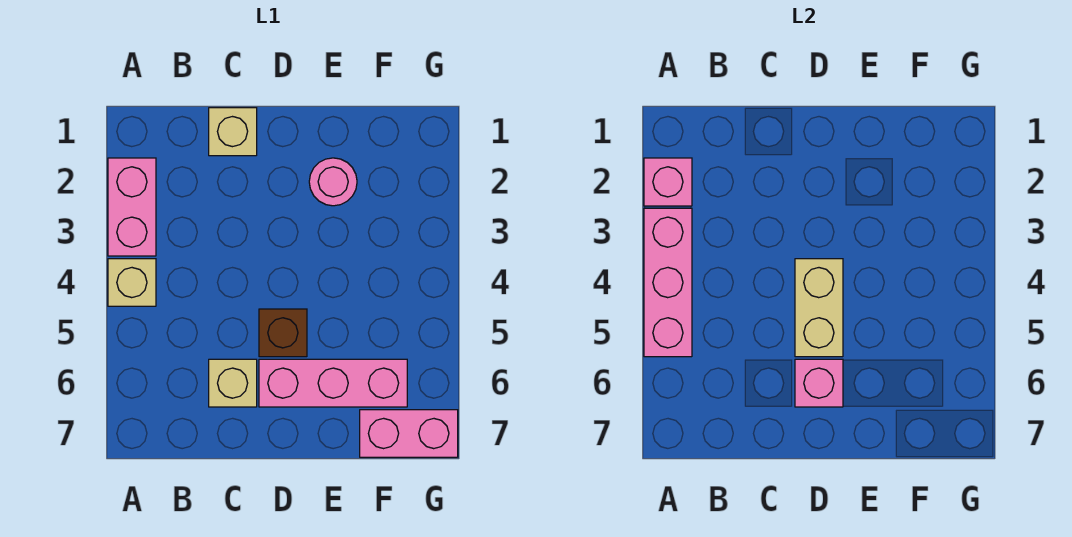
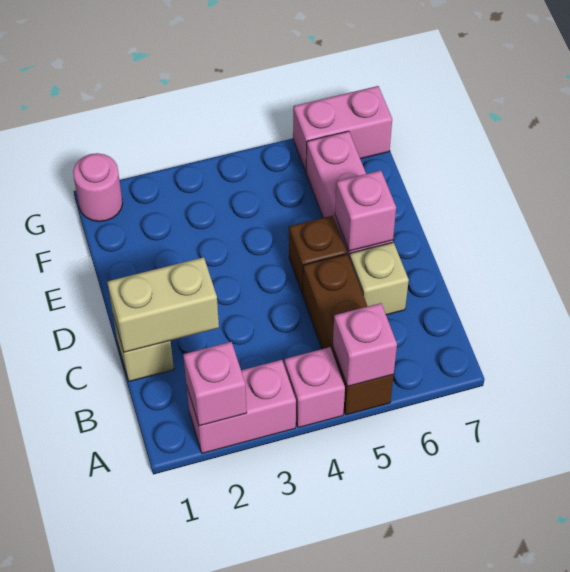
pink 1x3 brick [644,208,692,357] -> pink 1x1 brick [333,303,397,387]
tan 1x1 brick [108,259,156,306] -> pink 1x1 brick [284,347,345,428]
none -> brown 1x3 brick [303,254,394,415]
tan 1x2 brick [795,259,843,357] -> tan 1x2 brick moved to [107,257,219,352]
pink 1x1 round brick [309,158,357,206] -> pink 1x1 round brick moved to [73,153,123,222]
pink 1x2 brick [360,410,458,457] -> pink 1x2 brick turned to [293,86,392,172]

